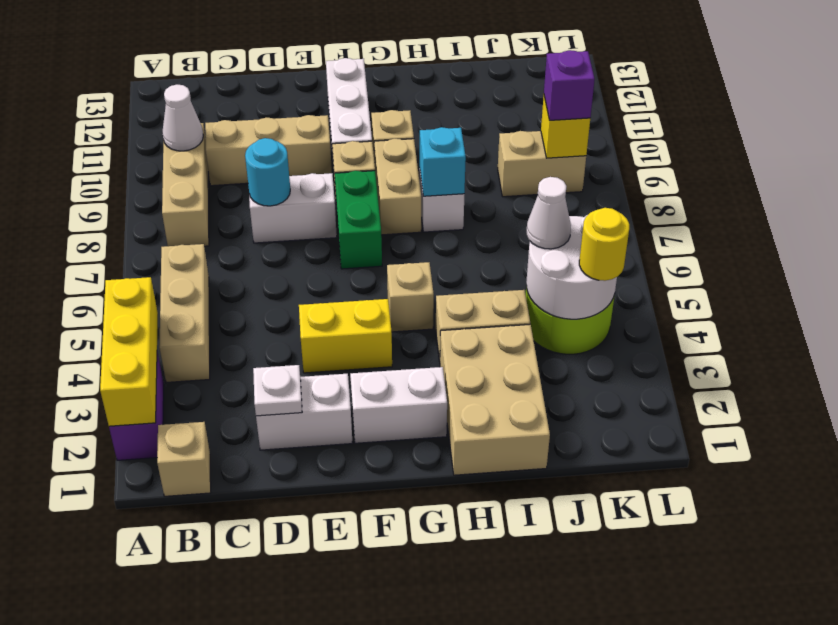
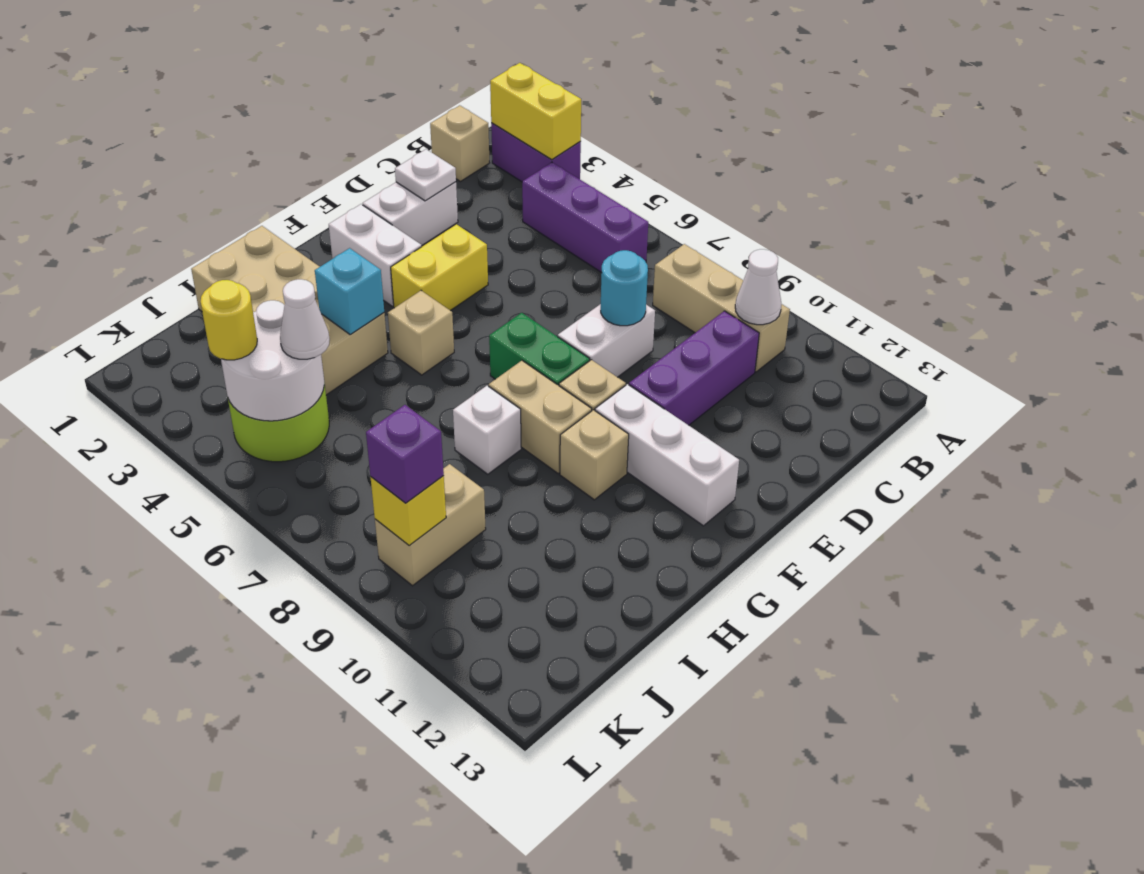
yellow 1x3 brick [100,277,158,426] -> yellow 1x2 brick [490,63,581,160]
tan 1x3 brick [159,244,210,382] -> purple 1x3 brick [522,162,648,273]
tan 1x3 brick [205,115,332,186] -> purple 1x3 brick [629,311,759,425]
white 1x2 brick [350,367,447,443] -> white 1x2 brick turned to [329,204,422,306]
cyan 1x1 brick [420,127,466,196] -> cyan 1x1 brick moved to [315,248,384,334]

